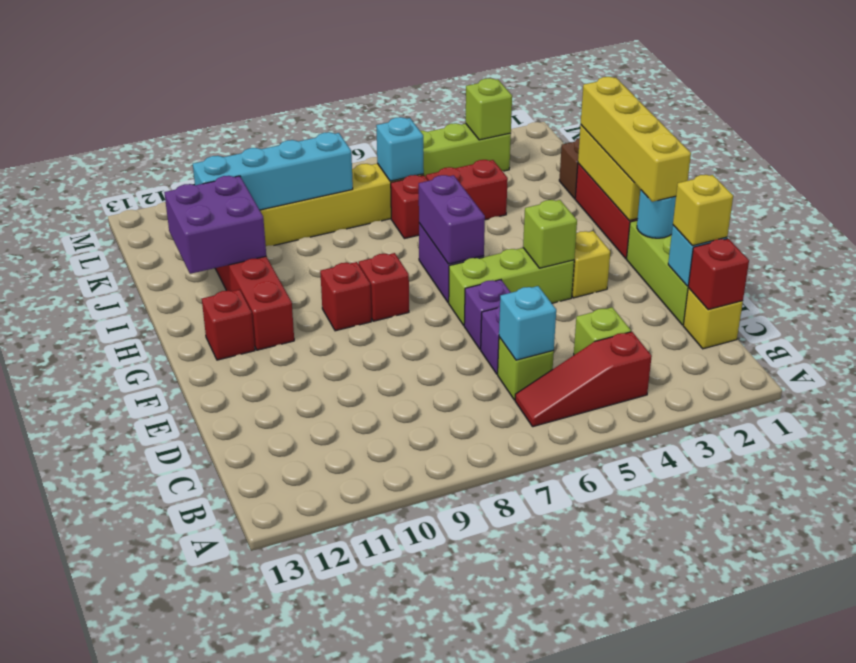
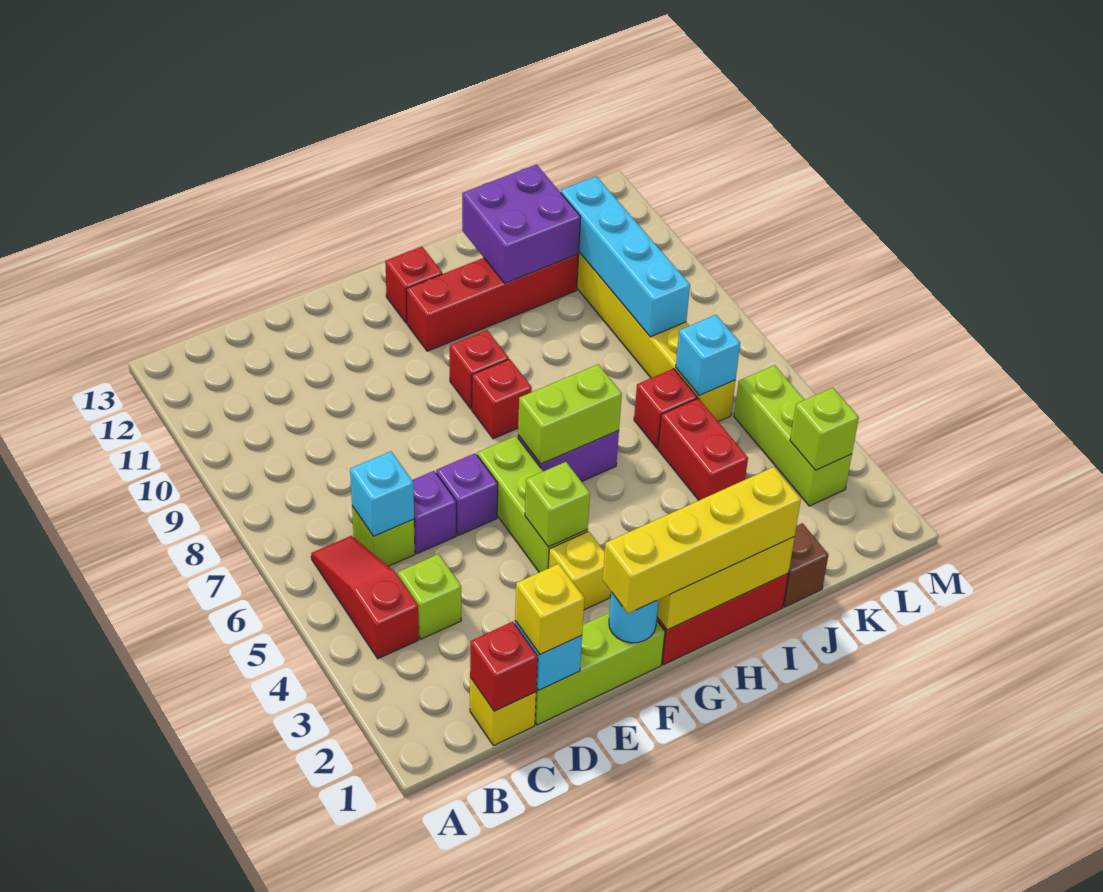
purple 1x2 brick [419,175,485,264] -> lime 1x2 brick [518,364,622,464]

